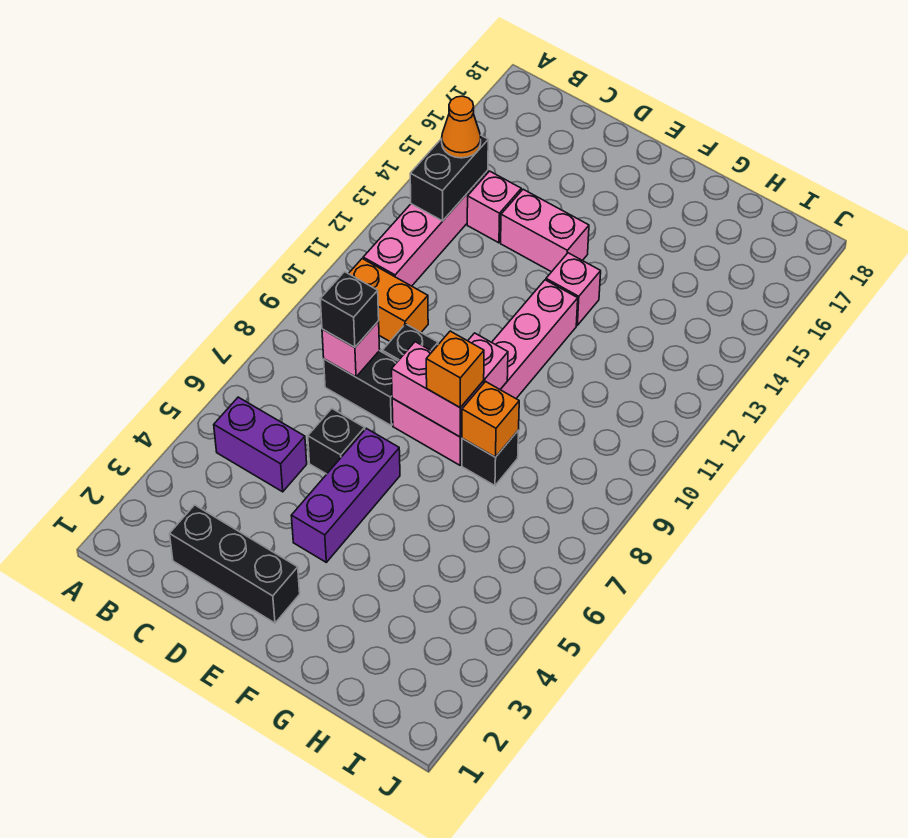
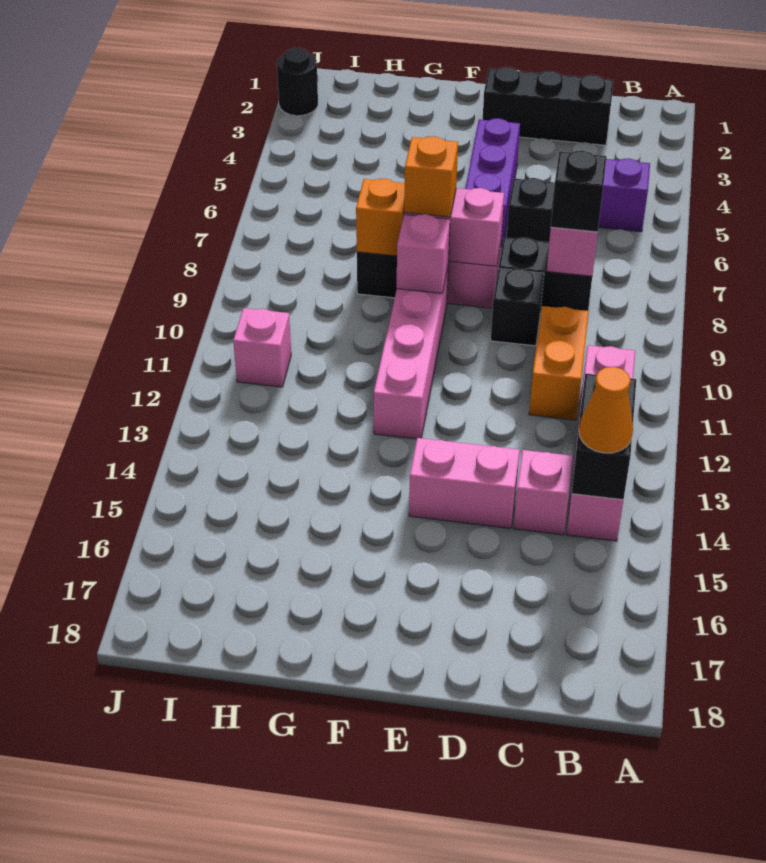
orange 1x2 brick [349,259,428,341] -> orange 1x2 brick turned to [529,306,589,420]
pink 1x1 brick [546,253,601,325] -> pink 1x1 brick moved to [233,308,291,387]
none -> black 1x1 round brick [277,48,318,116]

